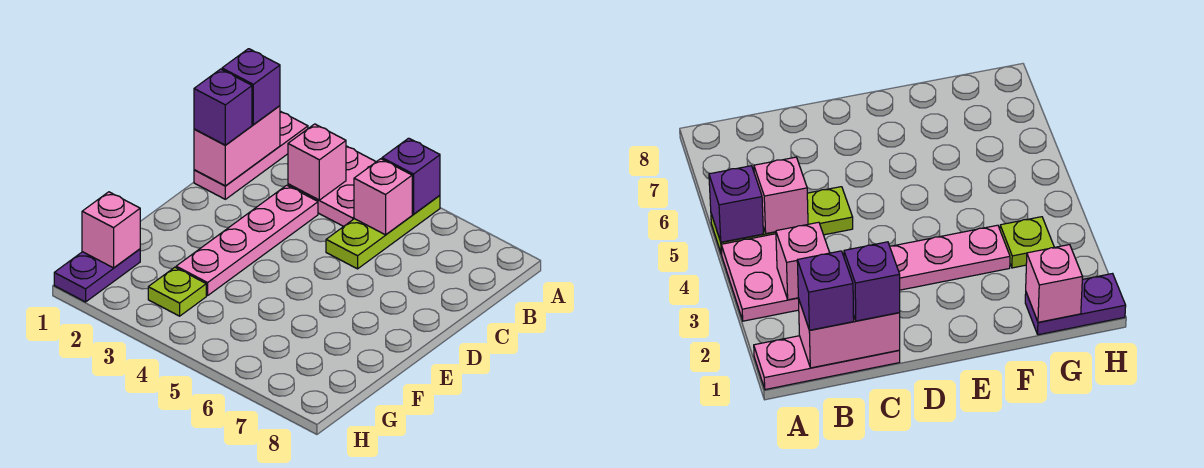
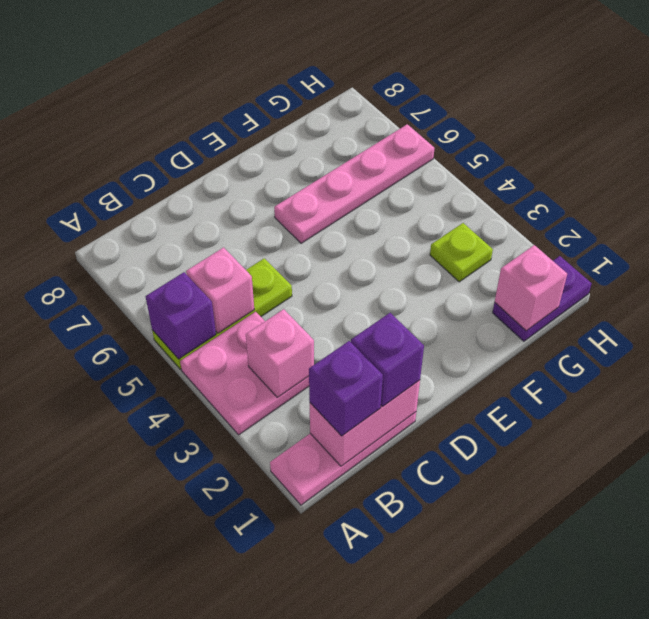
pink 1x4 plate [176,185,318,296] -> pink 1x4 plate moved to [274,124,434,243]

